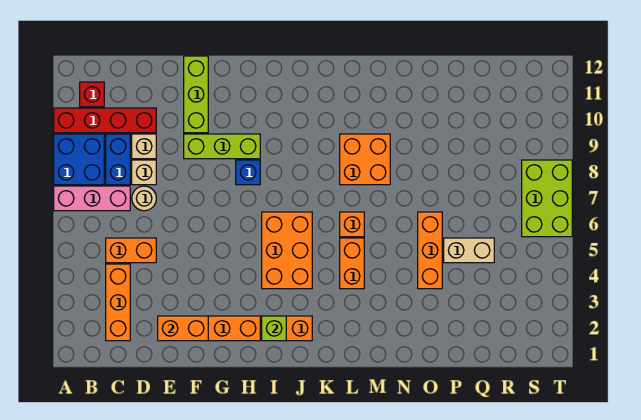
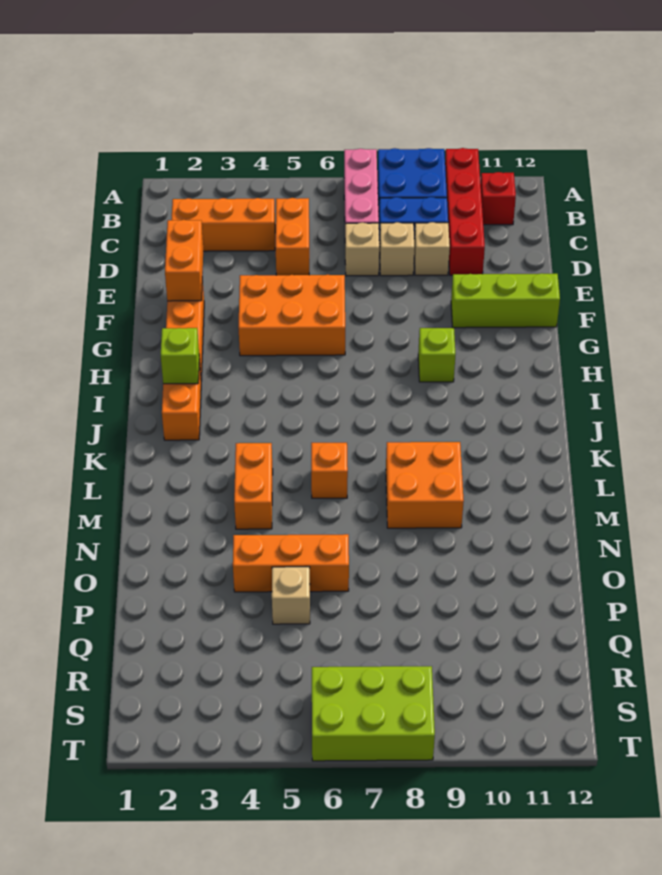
tan 1x1 round brick [132,186,156,211] -> tan 1x1 brick [345,223,379,276]
lime 1x3 brick [184,134,260,159] -> lime 1x1 brick [418,328,455,382]
blue 1x1 brick [236,160,260,185] -> none
orange 2x3 brick [262,212,312,289] -> orange 2x3 brick moved to [238,275,345,356]
orange 1x2 brick [340,238,364,289] -> orange 1x2 brick turned to [234,443,273,529]
tan 1x2 brick [444,238,494,263] -> tan 1x1 brick [272,567,310,624]

